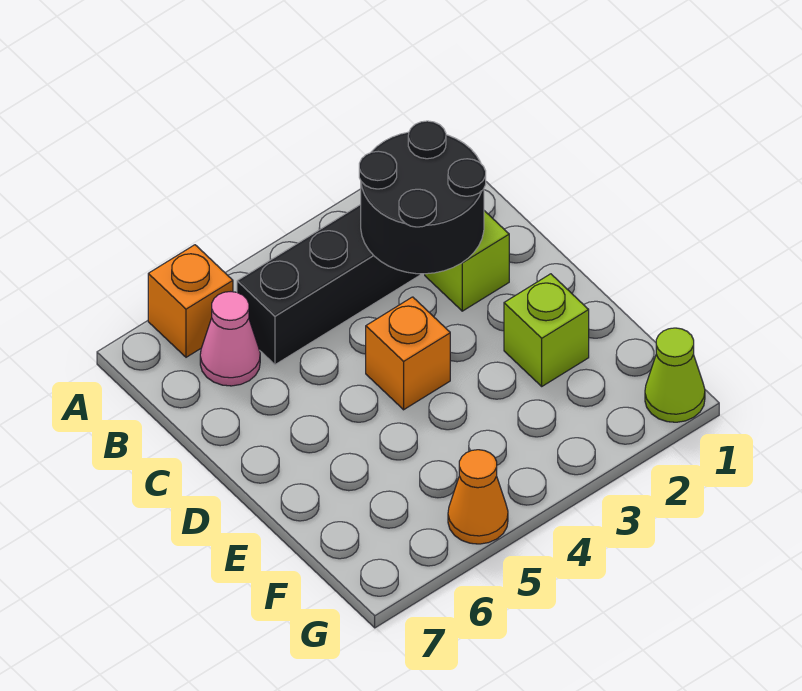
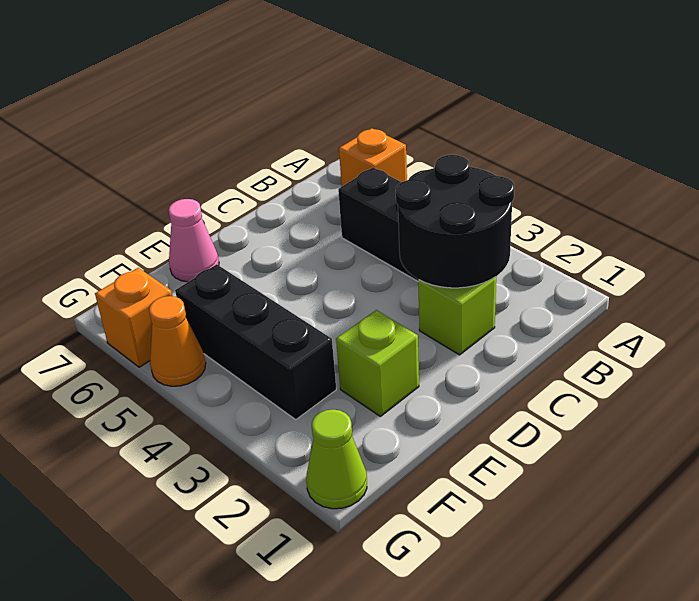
pink 1x1 cone [200,292,260,386] -> pink 1x1 cone moved to [168,199,219,282]
orange 1x1 brick [366,297,450,410] -> orange 1x1 brick moved to [95,268,172,367]
none -> black 1x3 brick [175,264,336,420]

